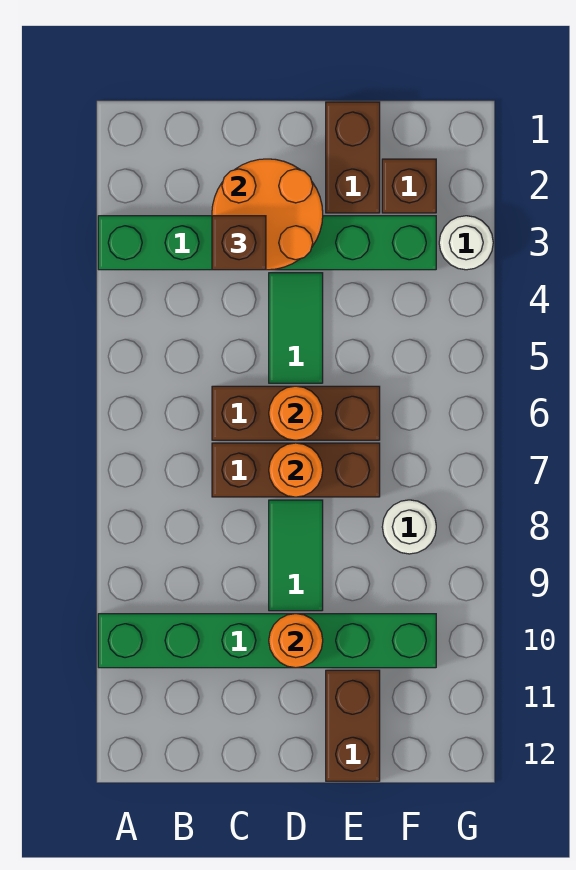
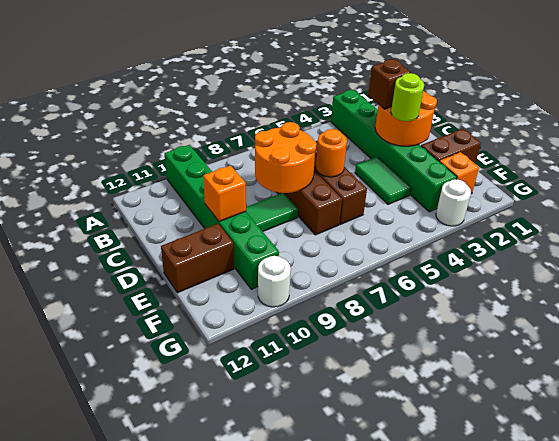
none -> lime 1x1 round brick [391,73,424,121]
green 1x2 tile [269,273,323,383] -> green 1x2 tile turned to [355,157,411,205]
orange 1x1 round brick [269,443,323,497] -> orange 2x2 round brick [255,122,316,193]
orange 1x1 round brick [269,614,323,668] -> orange 1x1 brick [203,165,246,222]
brown 1x1 brick [382,159,436,213] -> orange 1x1 brick [439,152,479,194]
white 1x1 round brick [382,500,436,554] -> white 1x1 round brick moved to [258,256,291,307]

